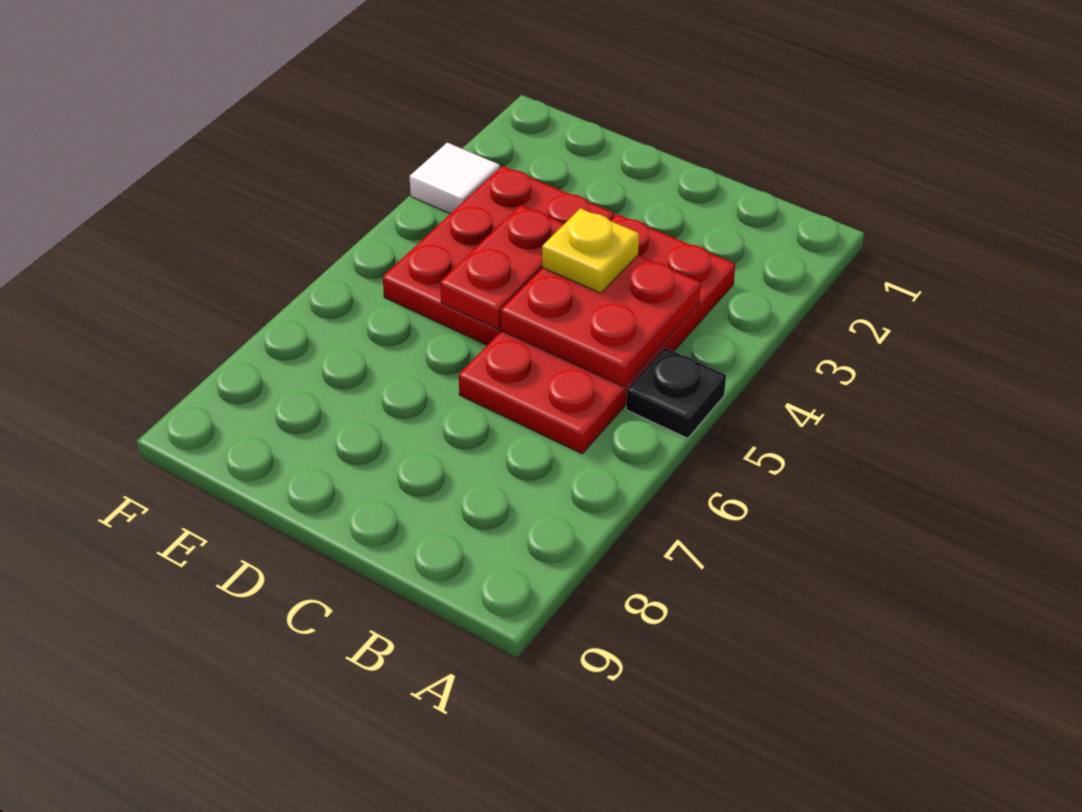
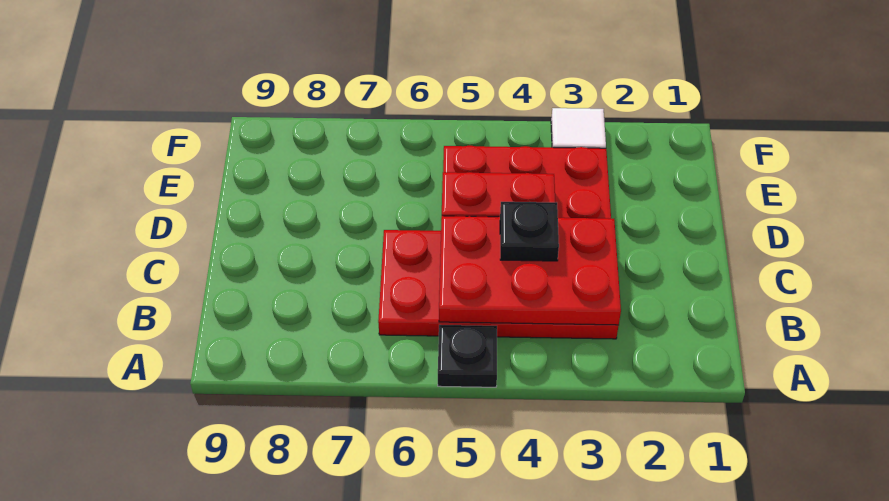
red 2x2 plate [501,255,701,387] -> red 2x3 plate [439,216,621,325]
yellow 1x1 plate [542,208,639,293] -> black 1x1 plate [500,202,559,261]

